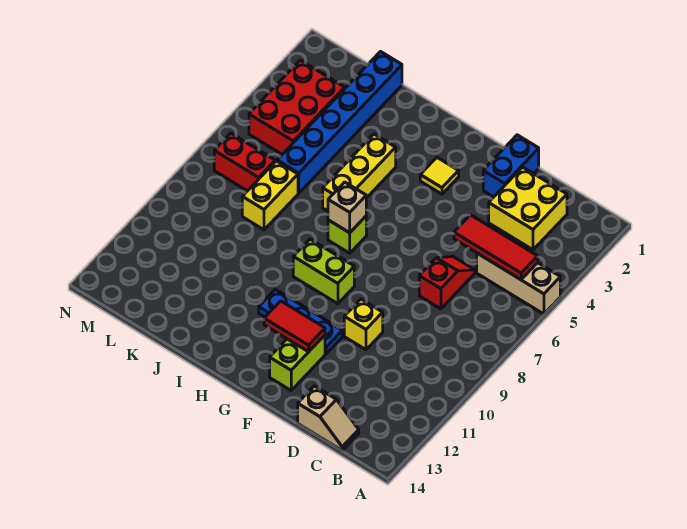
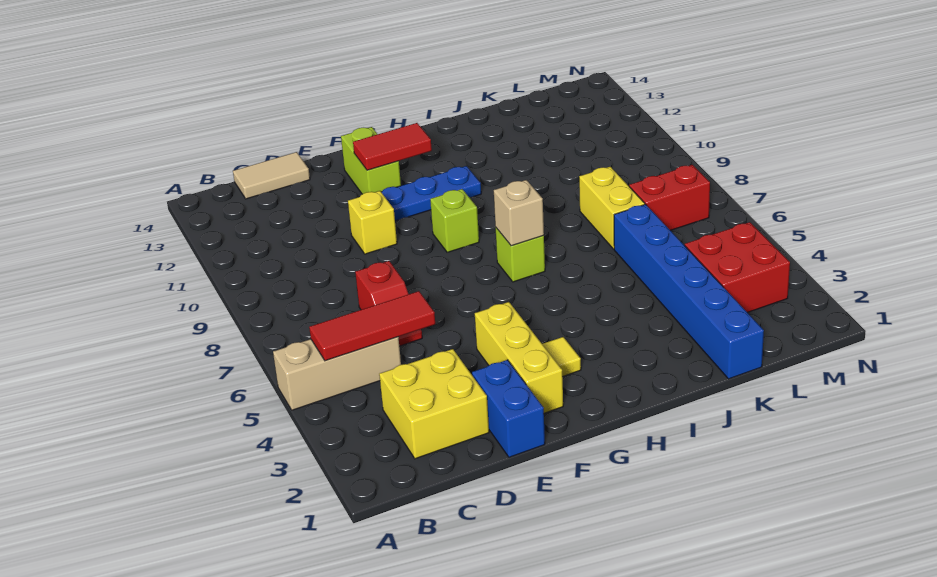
tan 1x2 slope [298,386,359,450] -> tan 1x2 tile [233,152,310,199]
lime 1x2 brick [293,239,354,304] -> lime 1x1 brick [430,189,479,252]
yellow 1x3 brick [323,134,396,211] -> yellow 1x3 brick moved to [475,302,563,413]
red 2x3 brick [249,60,345,154] -> red 2x2 brick [685,222,790,313]

